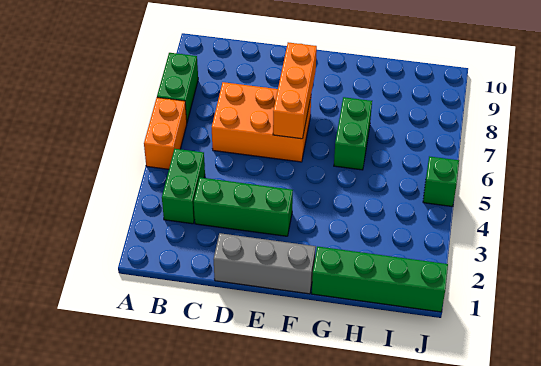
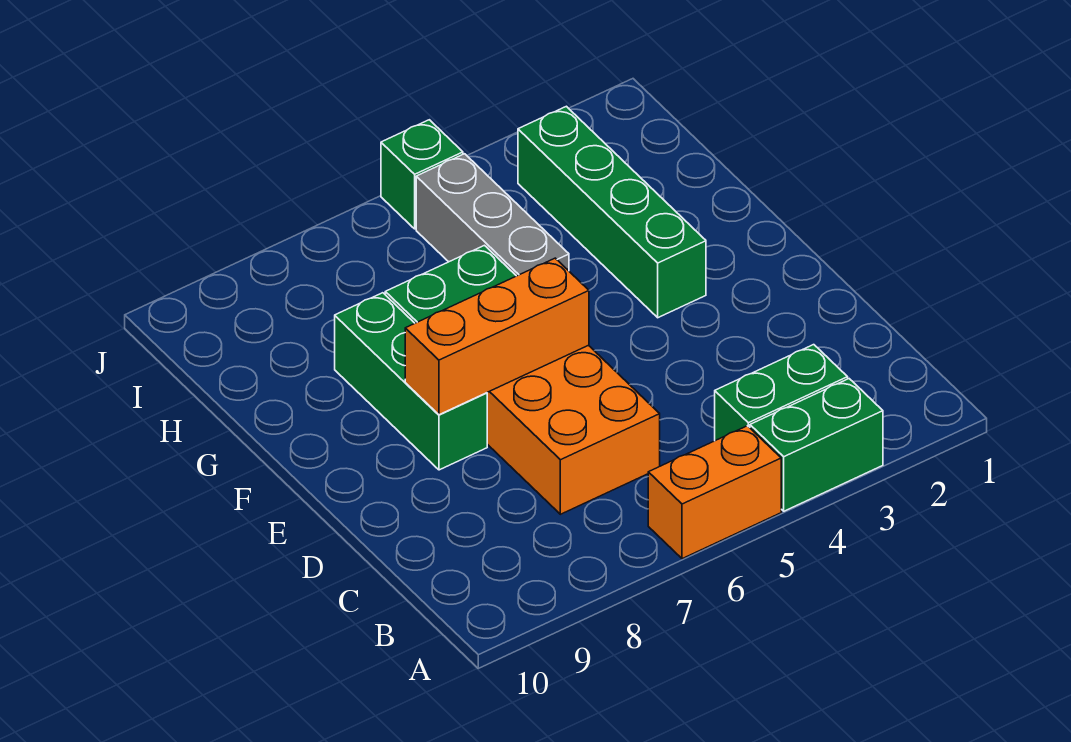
green 1x2 brick [157,53,198,122] -> green 1x2 brick moved to [750,379,883,511]
green 1x3 brick [194,177,293,236] -> green 1x3 brick moved to [335,293,487,470]
grey 1x3 brick [214,233,316,294] -> grey 1x3 brick moved to [416,154,569,276]
green 1x4 brick [312,246,448,312] -> green 1x4 brick moved to [518,106,706,318]

